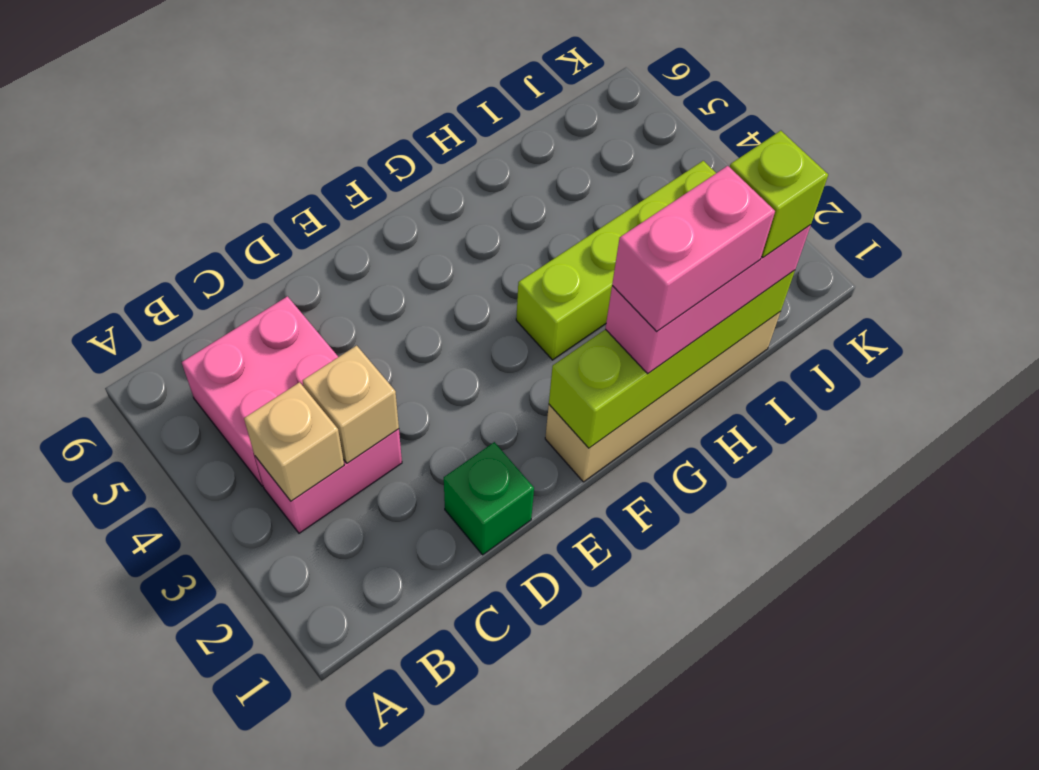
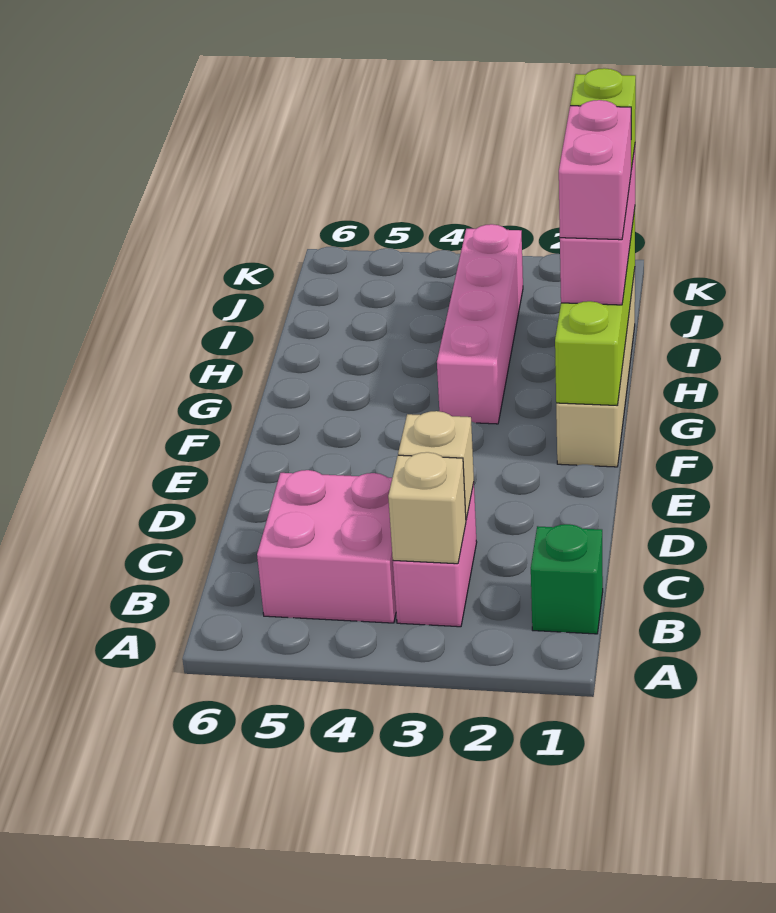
green 1x1 brick [444,442,534,555] -> green 1x1 brick moved to [531,524,603,634]
lime 1x4 brick [516,161,716,360] -> pink 1x4 brick [437,224,523,424]

